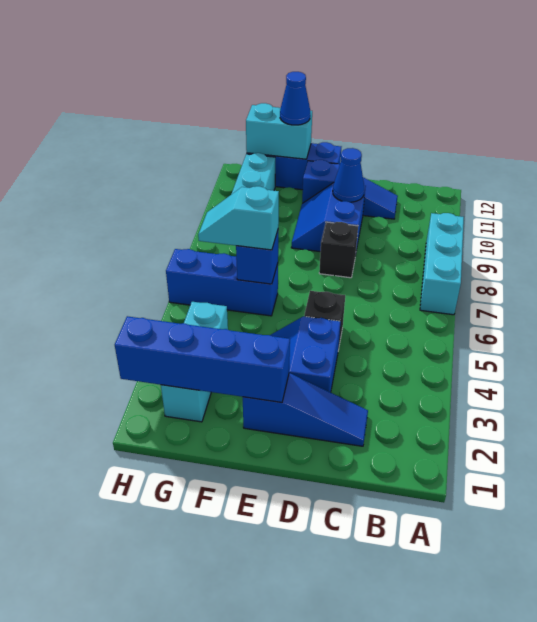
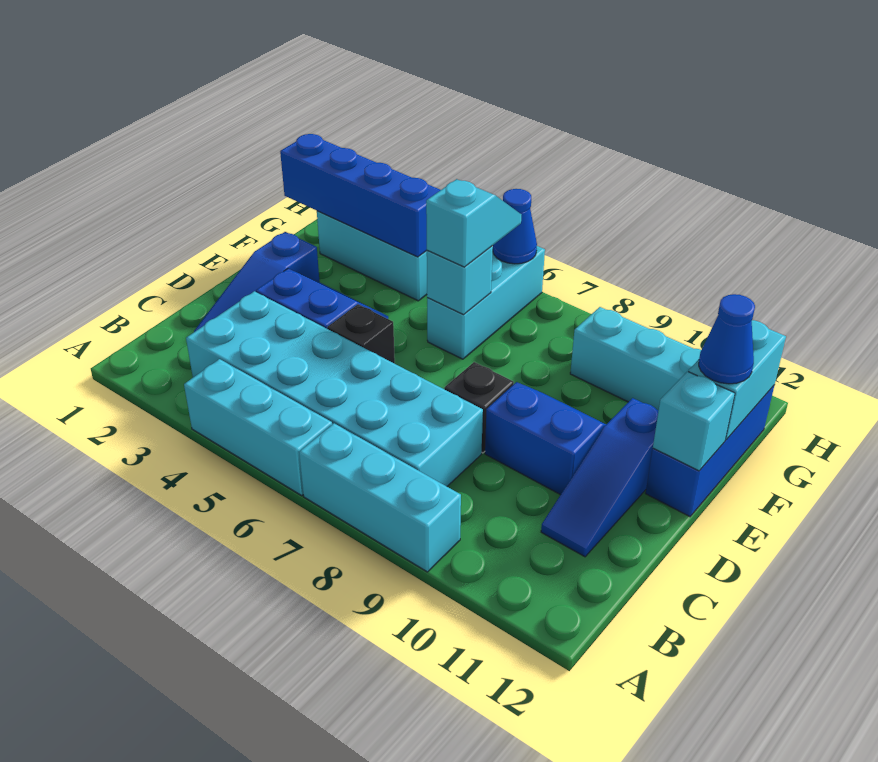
none -> cyan 1x3 brick [184,359,332,496]
none -> cyan 2x6 brick [186,291,483,486]
blue 1x1 cone [333,148,364,202] -> blue 1x1 cone moved to [493,189,537,264]
blue 1x4 brick [115,316,290,402] -> blue 1x4 brick turned to [280,134,440,257]
none -> cyan 1x1 brick [653,371,735,471]
blue 1x3 brick [166,249,278,316] -> cyan 1x3 brick [427,246,545,359]
blue 1x1 brick [236,231,278,284] -> cyan 1x1 brick [427,246,493,315]

